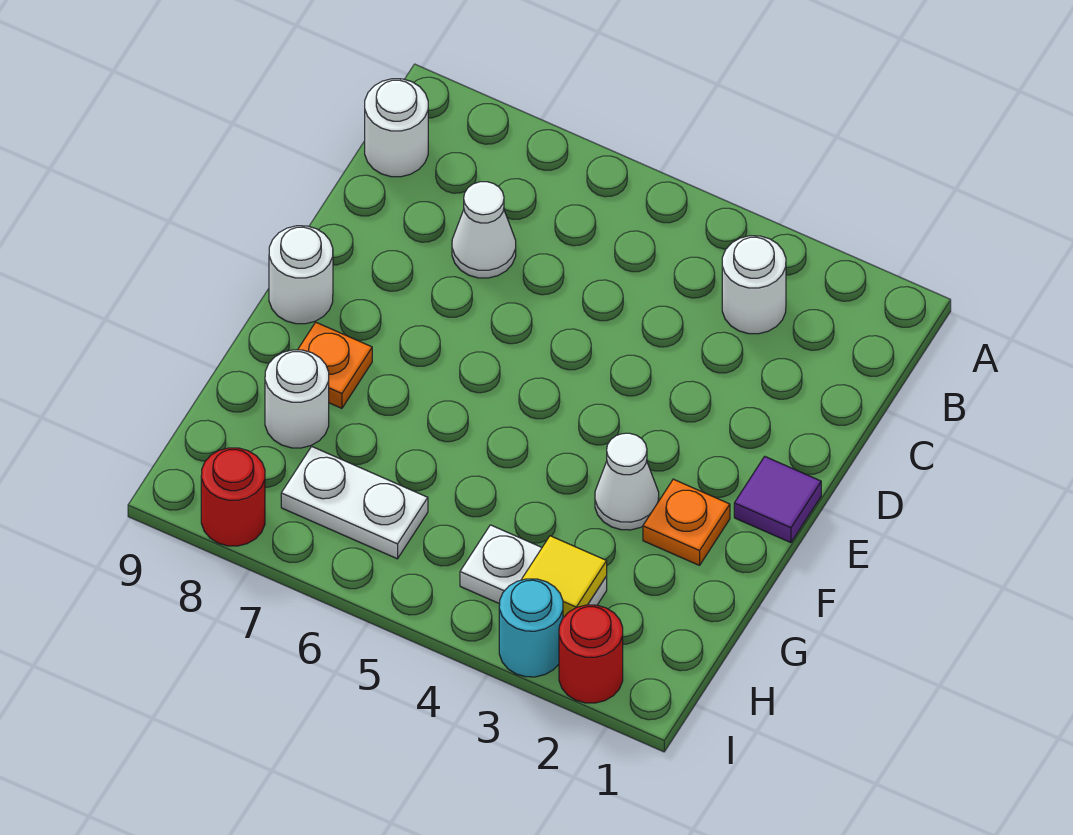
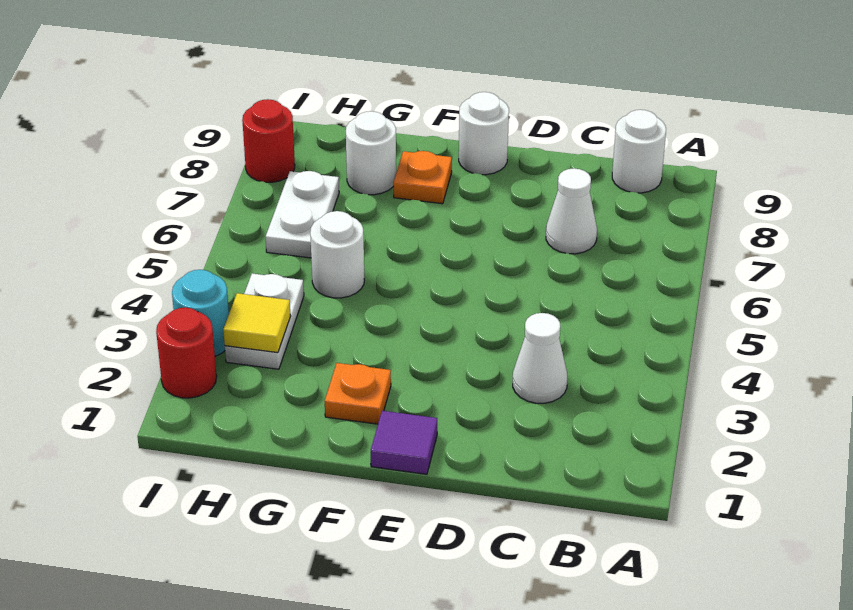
white 1x1 round brick [722,236,786,334] -> white 1x1 round brick moved to [310,211,364,298]
white 1x1 cone [595,433,659,530] -> white 1x1 cone moved to [513,313,567,403]

